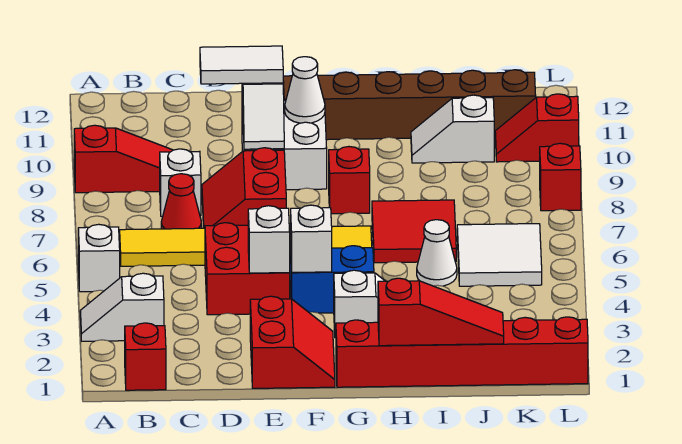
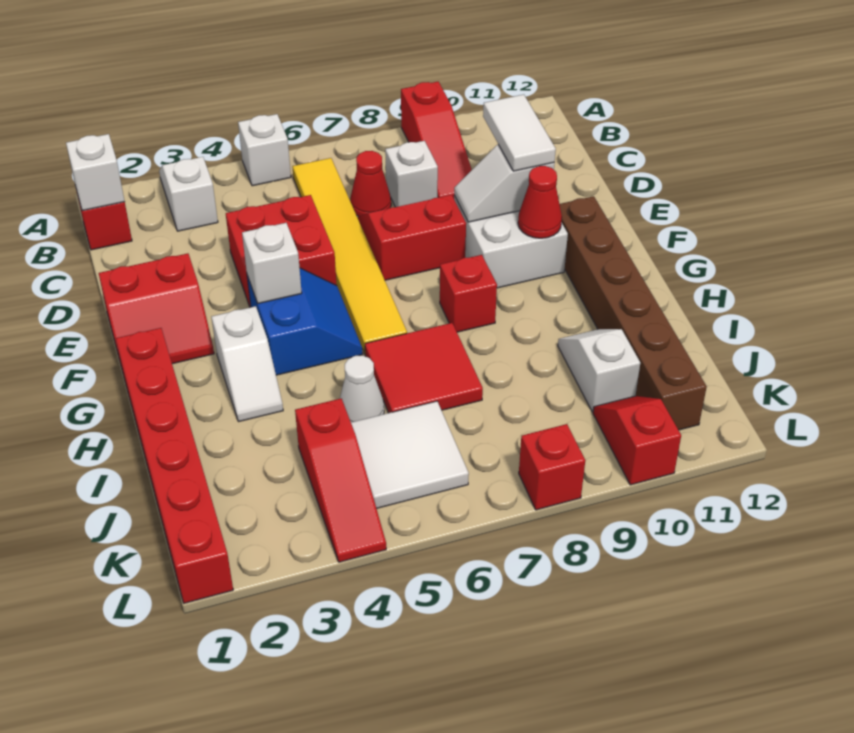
white 1x1 brick [248,206,290,273] -> white 1x1 brick moved to [66,134,125,211]
white 1x1 cone [285,57,325,123] -> red 1x1 cone [518,166,562,238]
red 1x3 slope [378,278,504,346] -> red 1x3 slope moved to [295,399,386,562]

